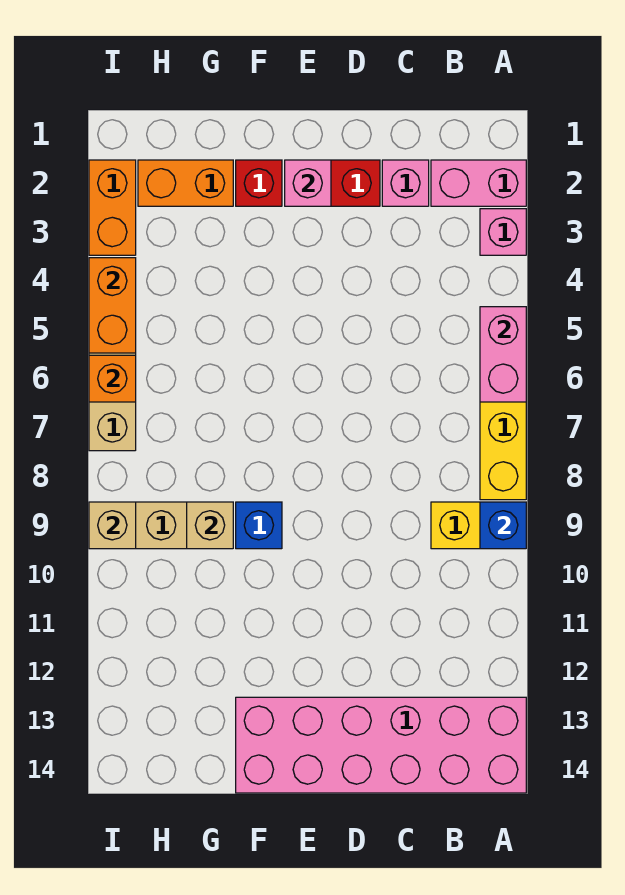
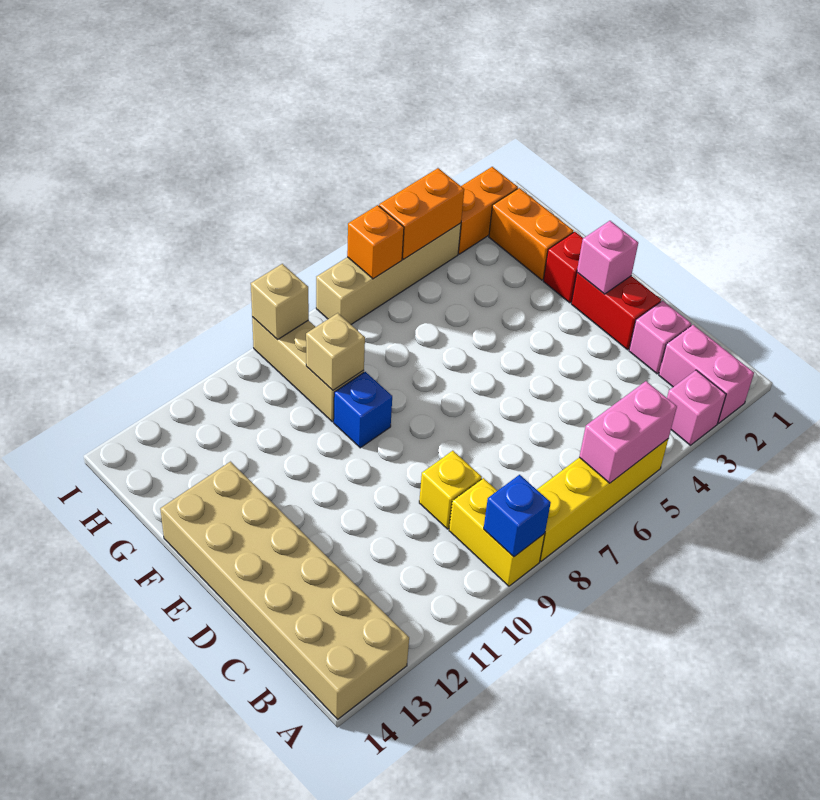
pink 2x6 brick [236,697,526,793] -> tan 2x6 brick [160,462,409,719]
none -> yellow 1x1 brick [419,451,482,529]

